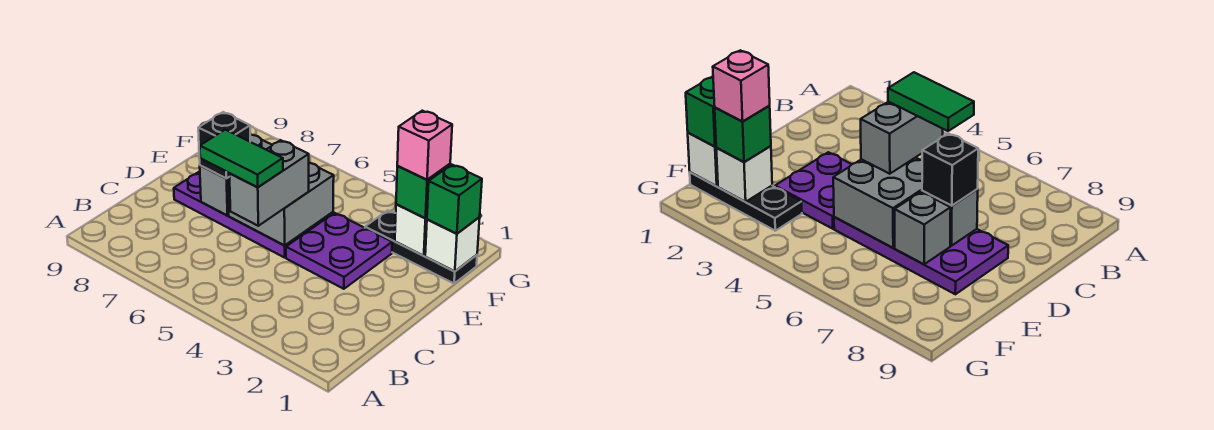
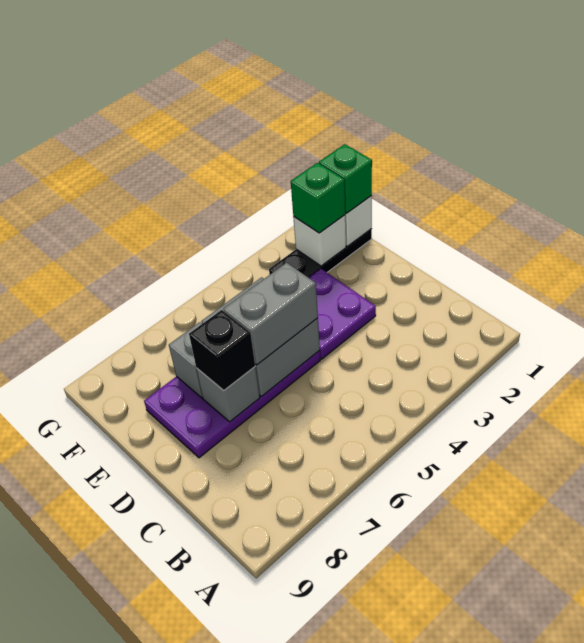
grey 1x2 brick [230,140,309,226] -> grey 1x2 brick turned to [223,263,318,365]
green 1x2 tile [200,130,283,187] -> none
pink 1x1 brick [397,111,452,180] -> none

